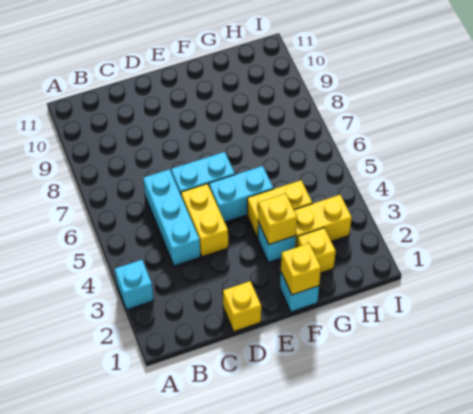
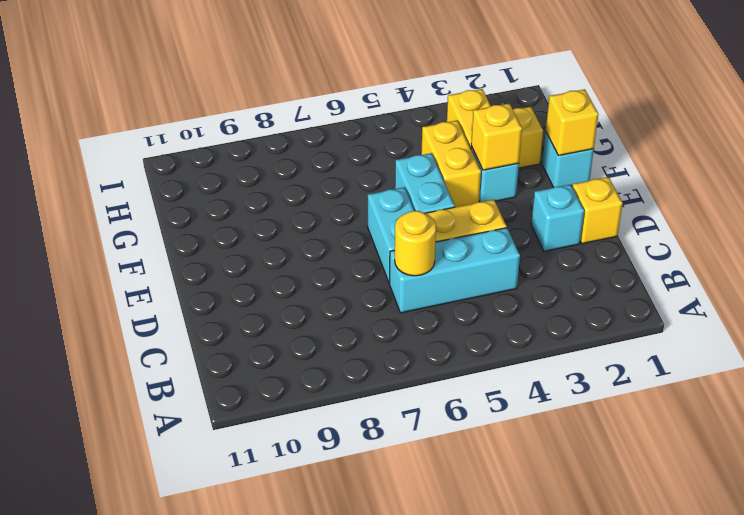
cyan 1x1 brick [115,260,154,310] -> cyan 1x1 brick moved to [531,184,584,251]
none -> yellow 1x1 round brick [395,211,436,276]

